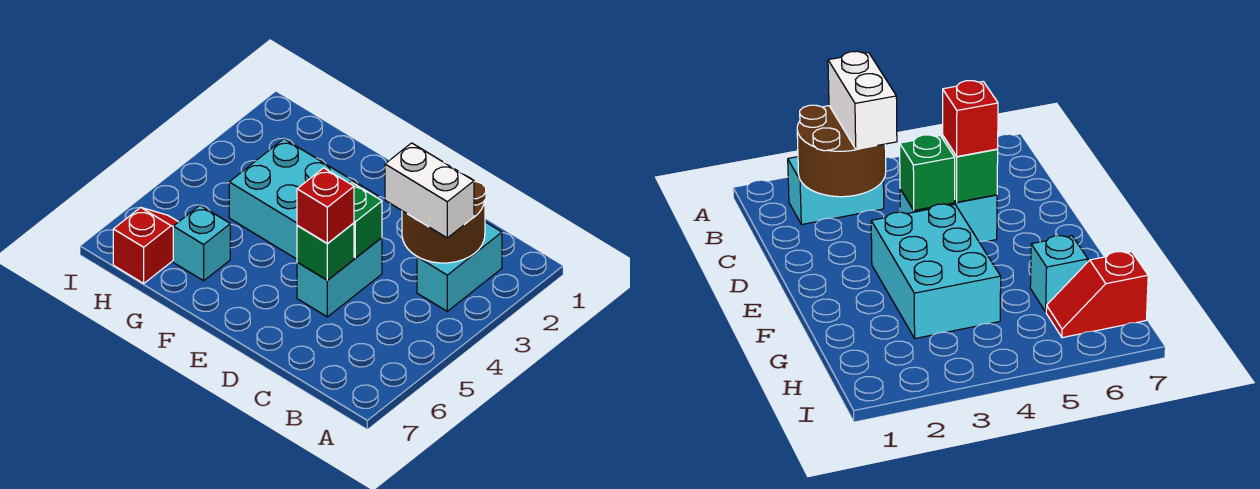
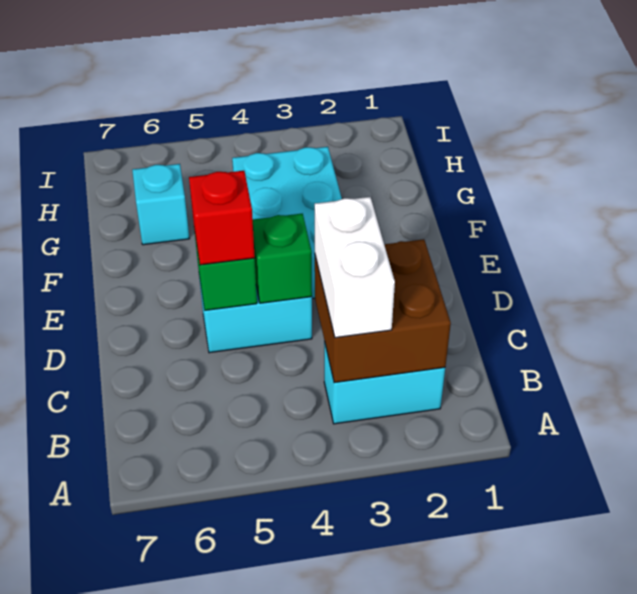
brown 2x2 round brick [402,162,486,263] -> brown 2x2 brick [315,239,451,383]
red 1x2 slope [113,207,178,283] -> none

